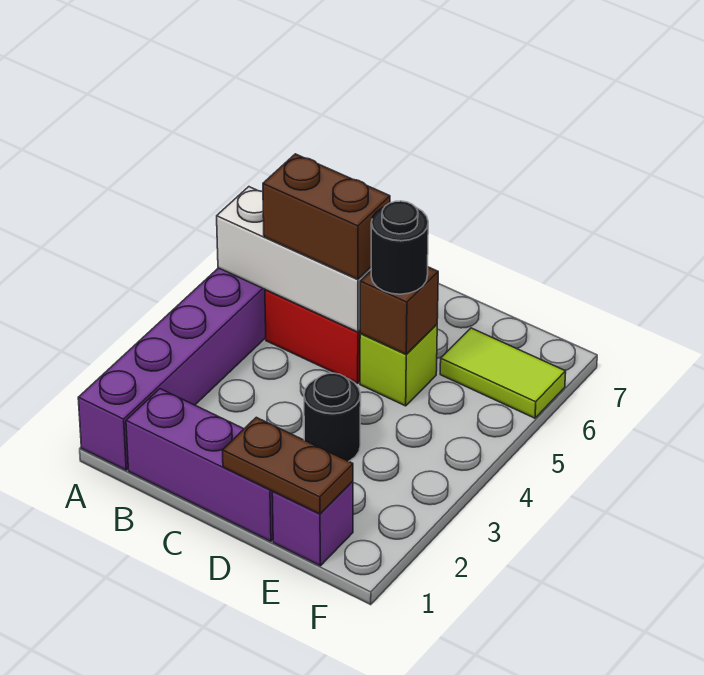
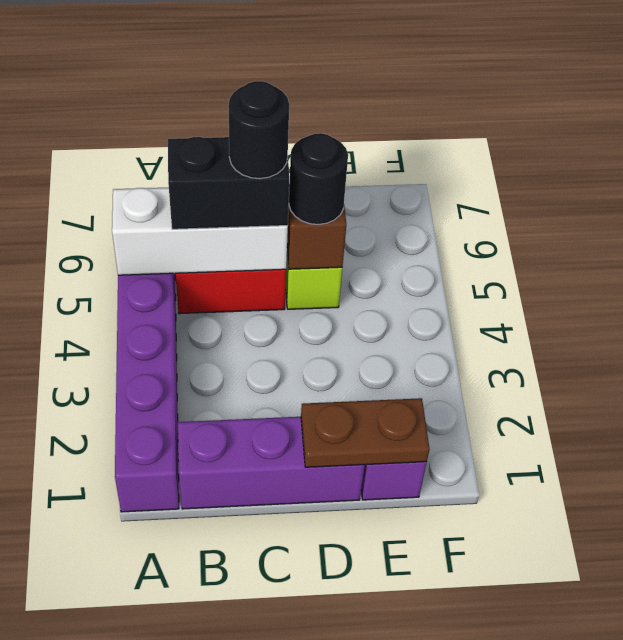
brown 1x2 brick [263,154,390,279] -> black 1x2 brick [168,137,289,229]
black 1x1 round brick [304,373,361,461] -> black 1x1 round brick moved to [228,81,289,179]
lime 1x2 tile [440,328,566,418] -> none

